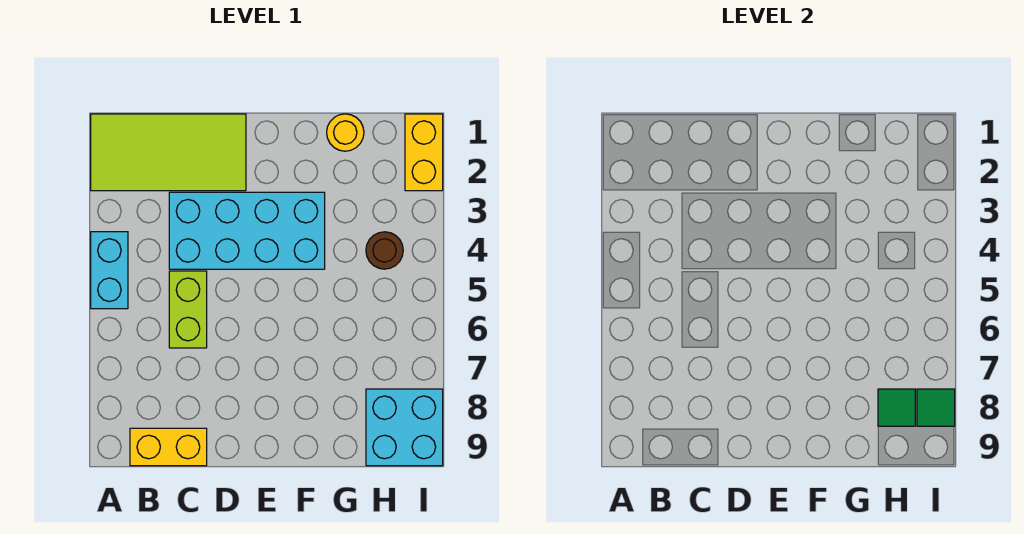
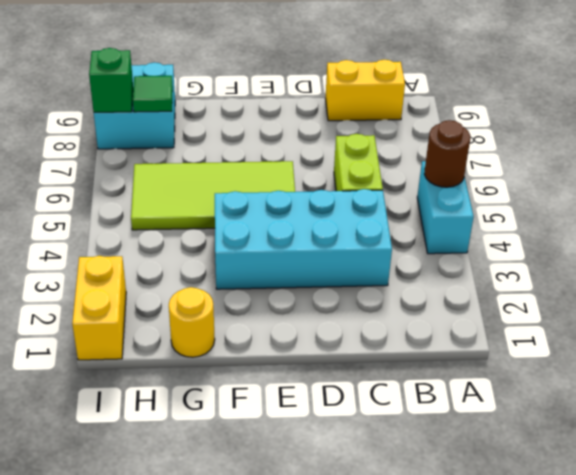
lime 2x4 tile [91,114,246,191] -> lime 2x4 tile moved to [131,161,295,230]
brown 1x1 round brick [366,232,403,269] -> brown 1x1 round brick moved to [424,120,470,187]
green 1x1 tile [917,389,955,426] -> green 1x1 brick [89,48,133,112]

